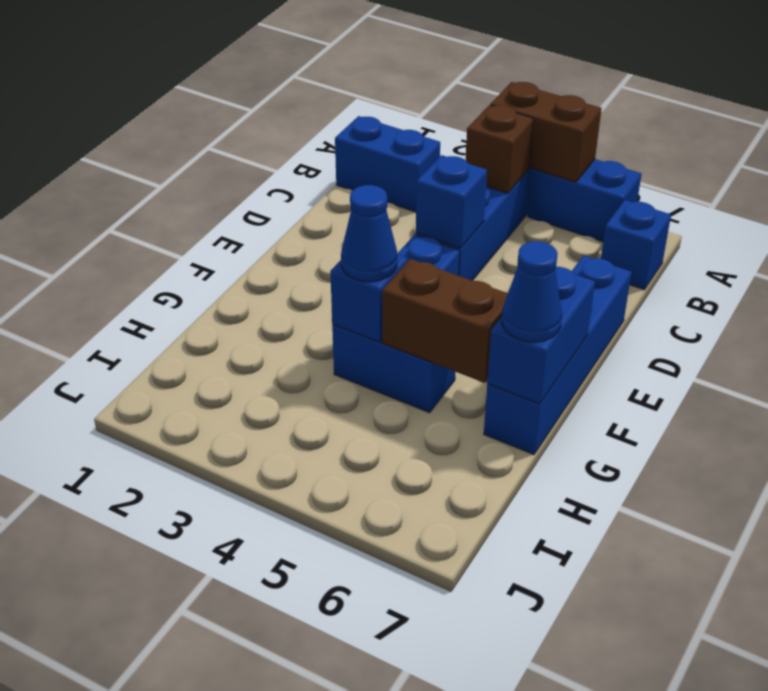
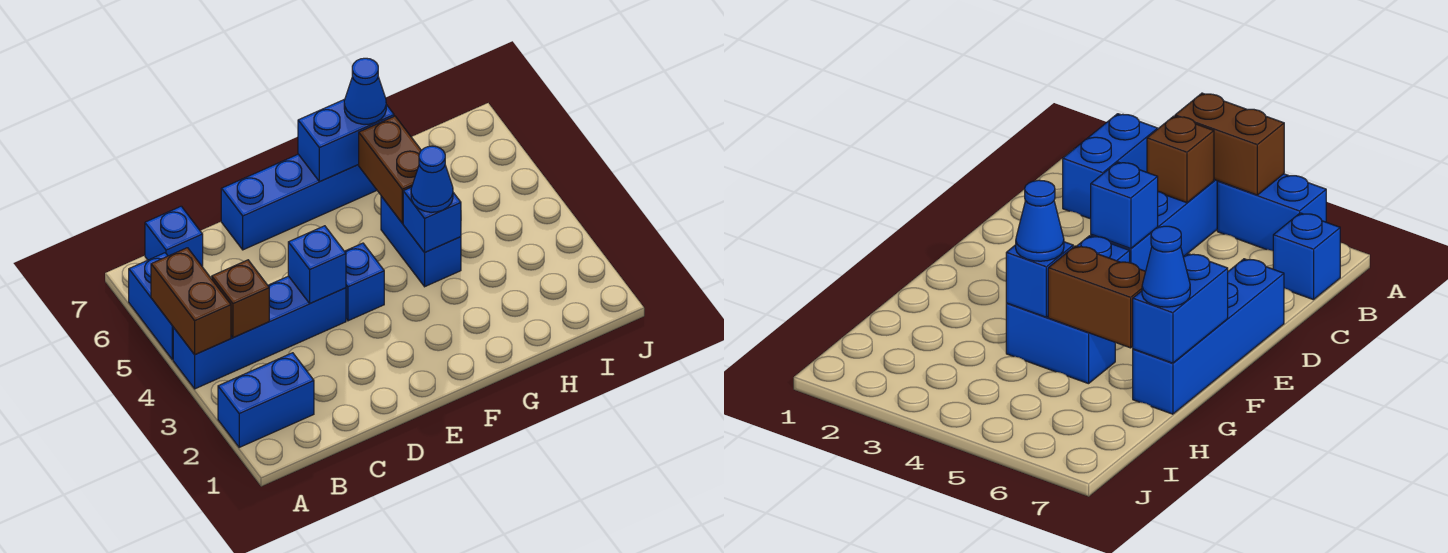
blue 1x2 brick [335,116,440,212] -> blue 1x2 brick turned to [218,353,314,447]

